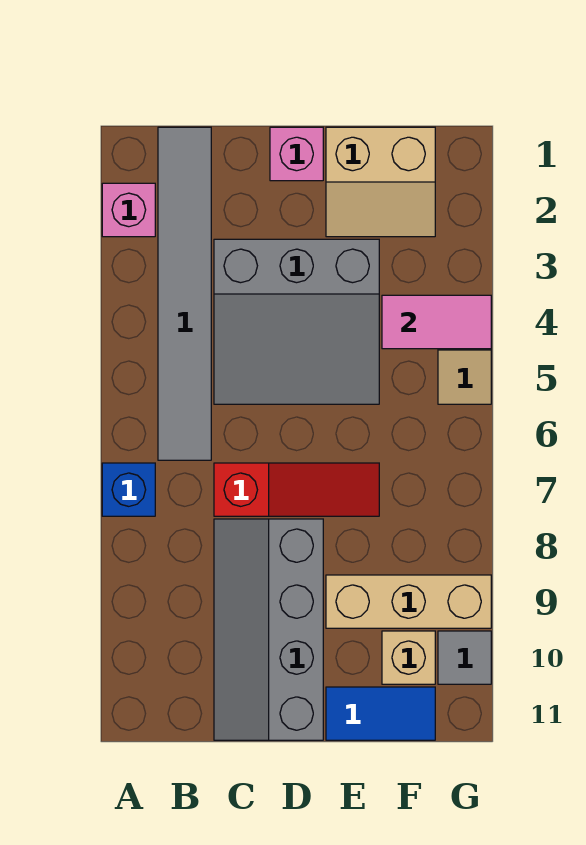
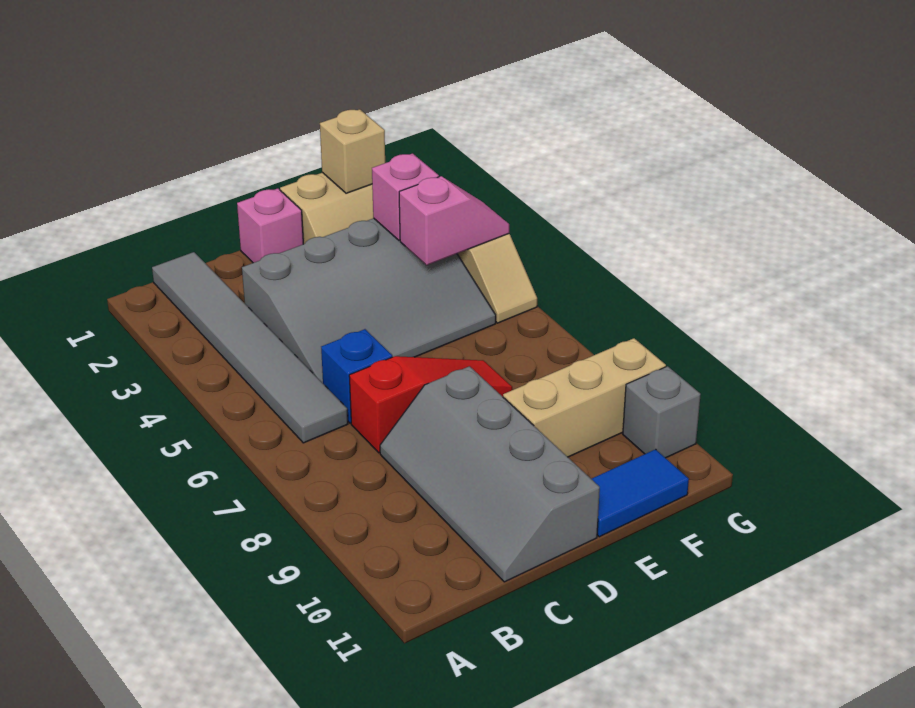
pink 1x1 brick [102,183,155,237] -> pink 1x1 brick moved to [372,153,439,240]
blue 1x1 brick [102,463,155,516] -> blue 1x1 brick moved to [321,329,392,423]
grey 3x3 slope [214,239,379,404] -> grey 3x4 slope [242,218,496,383]
pink 1x2 tile [382,295,491,349] -> pink 1x2 slope [399,176,509,265]
tan 1x1 brick [382,631,435,684] -> tan 1x1 brick moved to [320,109,385,193]
grey 1x1 tile [438,631,491,684] -> grey 1x1 brick [623,366,701,458]

